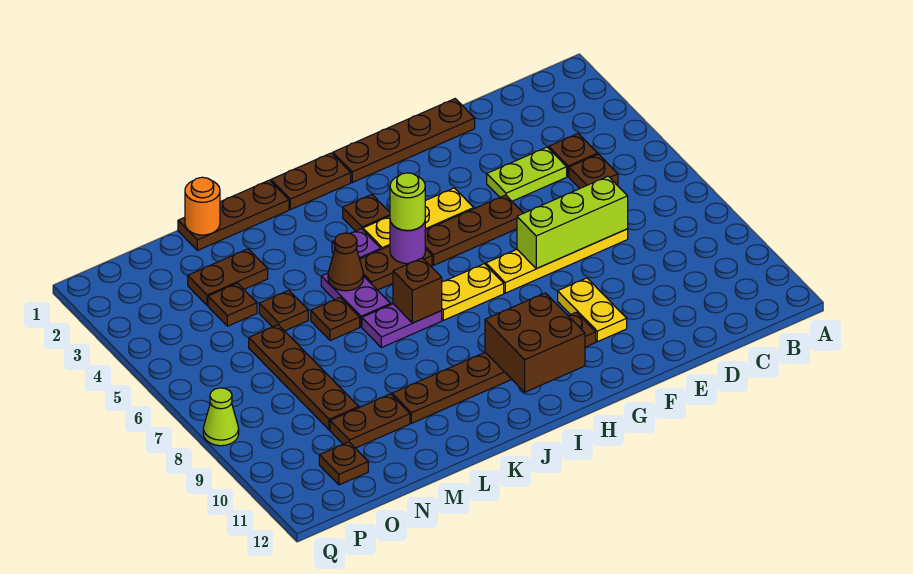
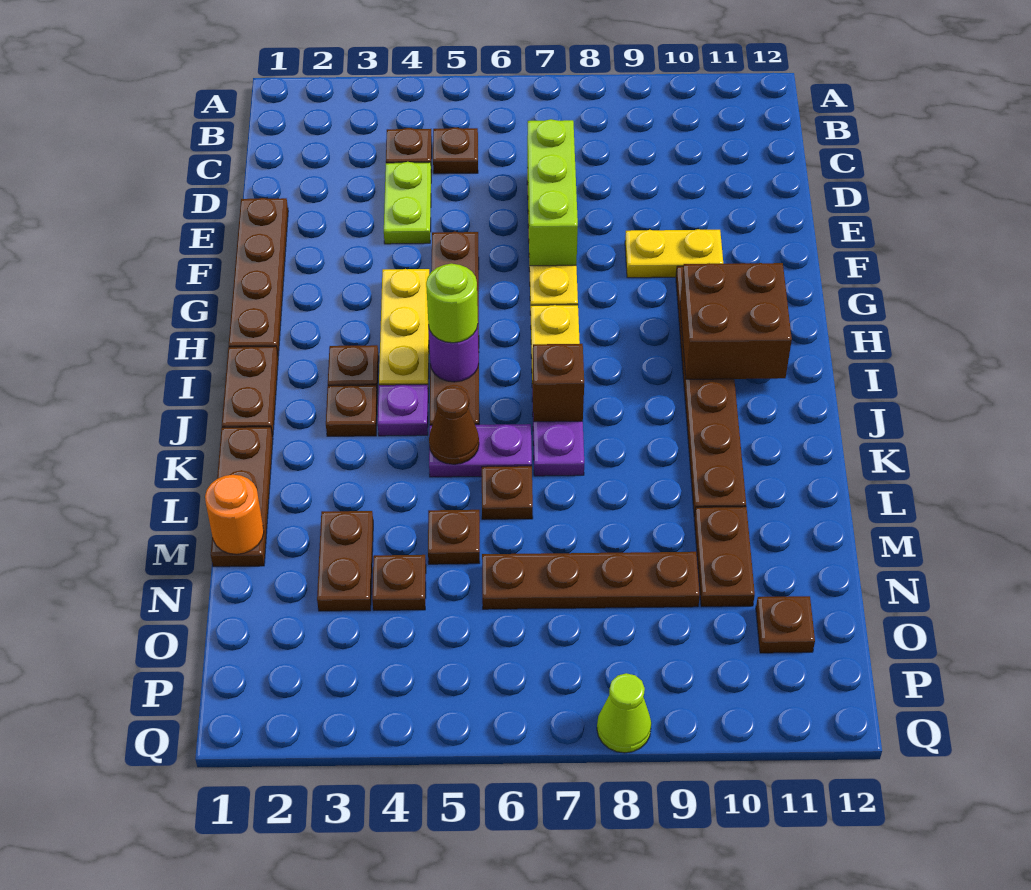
none -> brown 1x1 plate [326,385,377,436]

